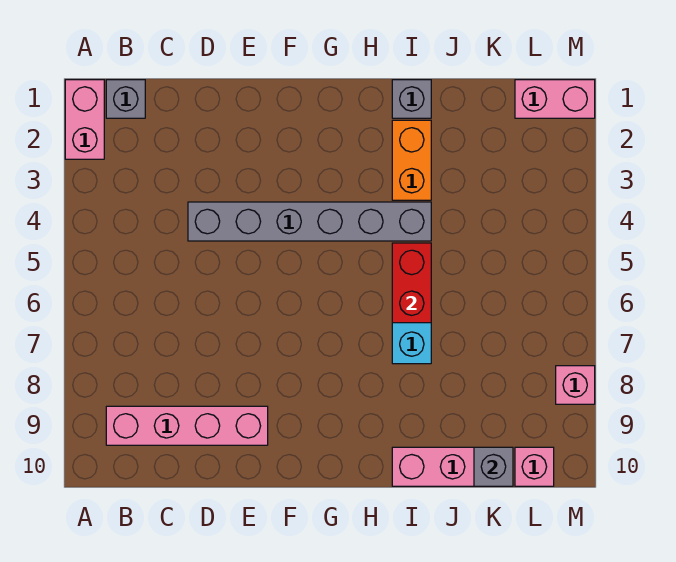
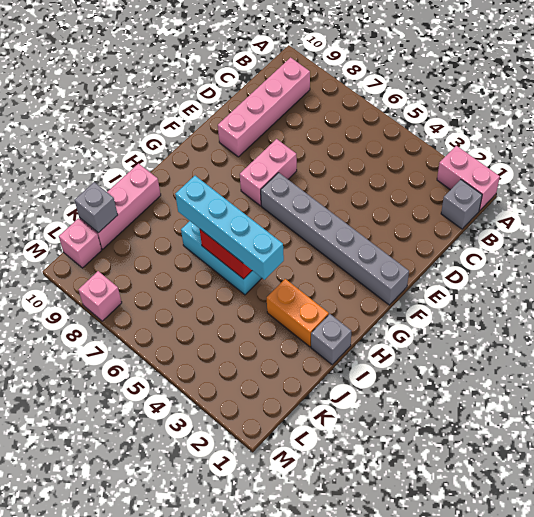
grey 1x6 brick [188,202,431,241] -> grey 1x6 brick turned to [261,173,409,305]
none -> cyan 1x4 brick [175,176,284,280]
pink 1x2 brick [515,80,595,118] -> pink 1x2 brick moved to [240,139,297,206]

